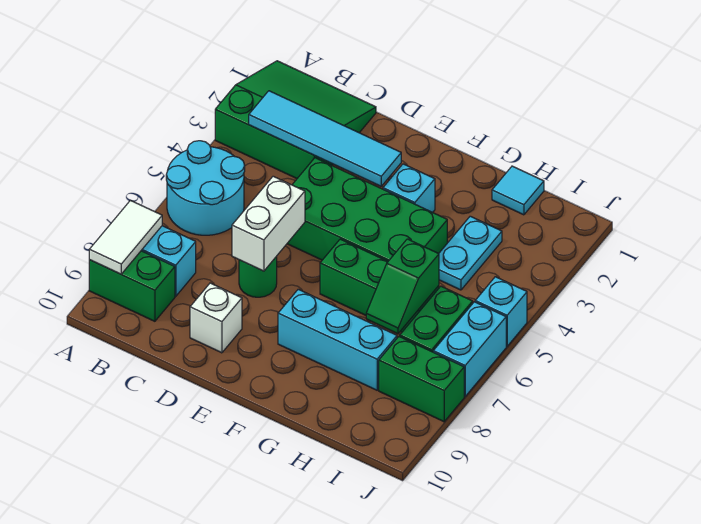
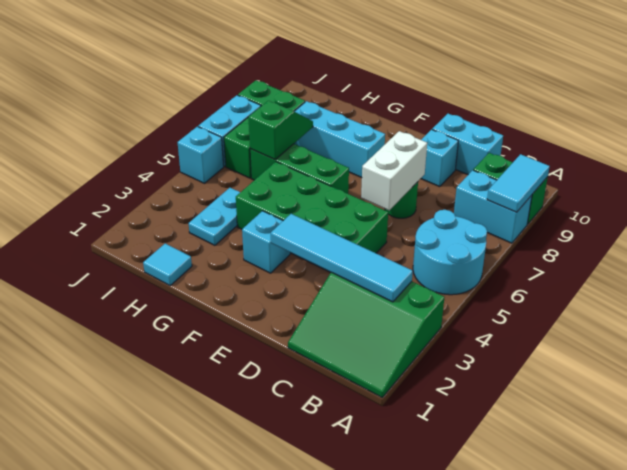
white 1x2 tile [89,200,162,274] -> cyan 1x2 tile [487,154,550,212]
none -> cyan 1x2 brick [432,114,503,175]
white 1x1 brick [190,283,242,353] -> cyan 1x1 brick [421,130,458,187]

